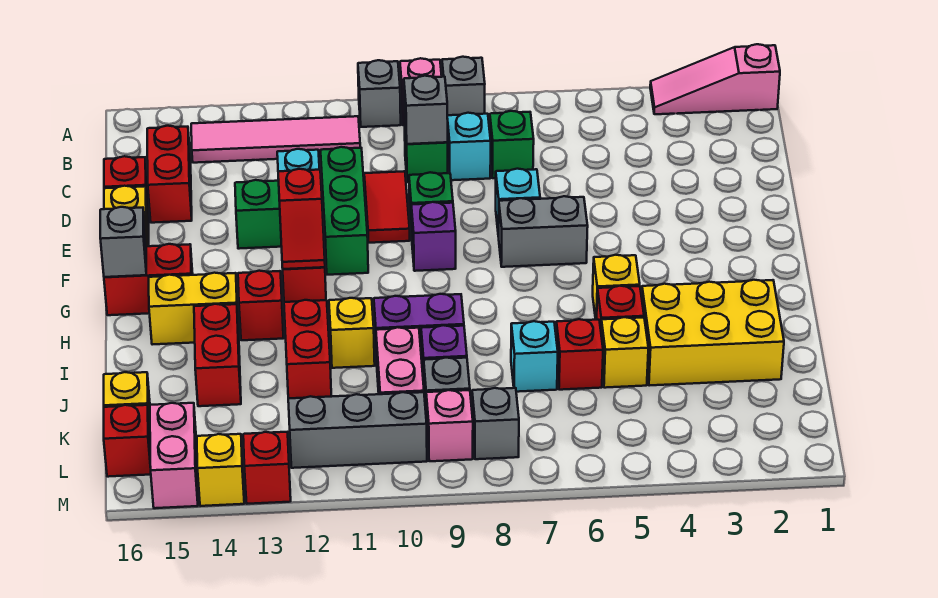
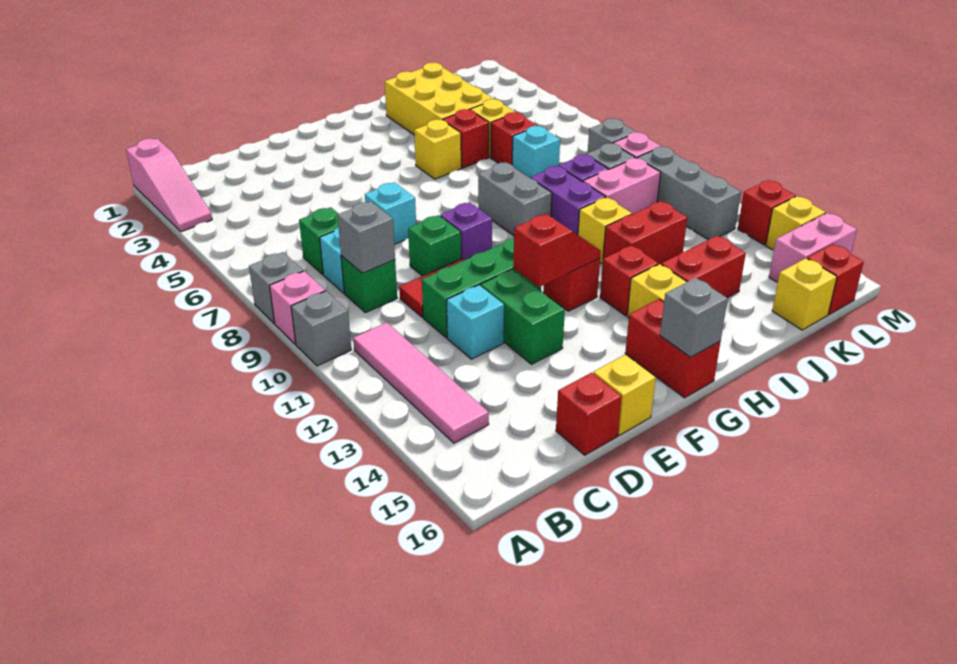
red 1x2 brick [147,126,192,223] -> none
grey 1x2 brick [499,196,588,267] -> grey 1x2 brick moved to [478,163,552,236]

